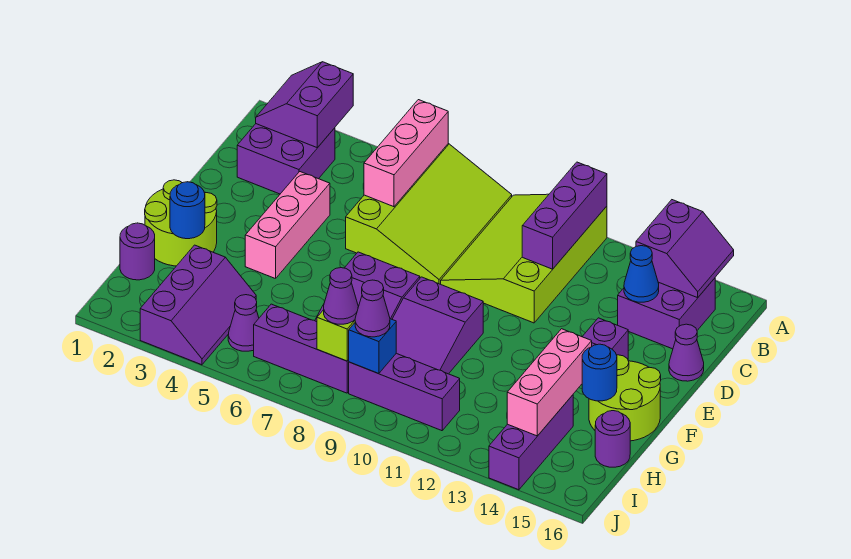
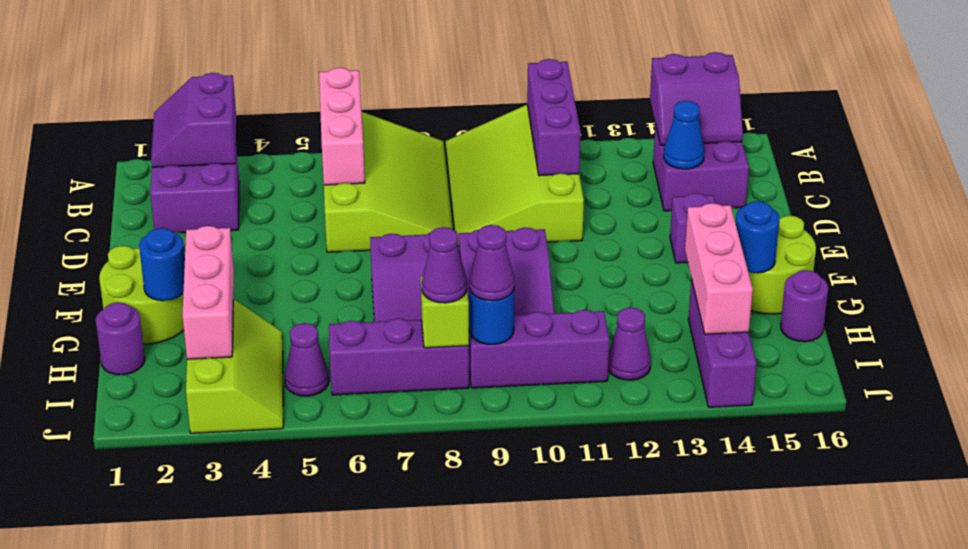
purple 2x2 slope [636,200,734,298] -> purple 2x2 slope turned to [650,52,743,145]
pink 1x3 brick [245,172,330,279] -> pink 1x3 brick moved to [182,226,234,359]
purple 1x1 cone [669,324,704,381] -> purple 1x1 cone moved to [608,308,651,380]
purple 2x3 slope [140,245,256,365] -> lime 2x3 slope [186,299,283,433]
blue 1x1 brick [349,319,396,374] -> blue 1x1 round brick [469,289,514,344]

